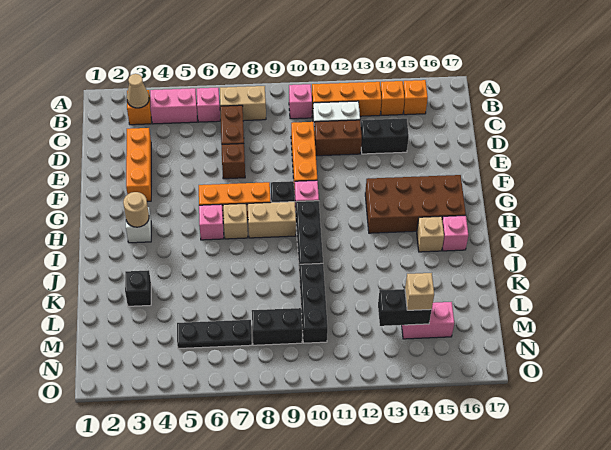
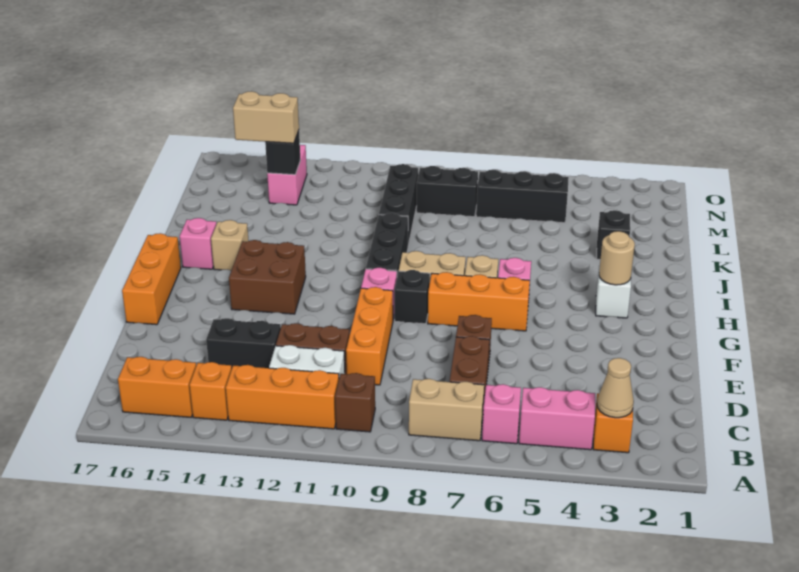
pink 1x1 brick [289,84,312,119] -> brown 1x1 brick [335,373,375,432]
orange 1x1 brick [403,80,428,115] -> orange 1x2 brick [118,357,196,417]
orange 1x3 brick [126,128,151,201] -> orange 1x3 brick moved to [122,233,181,325]
brown 2x4 brick [365,175,466,233] -> brown 2x2 brick [229,240,306,314]
black 1x3 plate [177,320,252,349] -> black 1x3 brick [476,170,569,223]
black 1x2 brick [378,289,432,326] -> black 1x1 brick [265,130,300,175]
pink 1x2 brick [402,302,454,339] -> pink 1x2 brick turned to [267,145,307,205]
tan 1x1 brick [405,273,434,310] -> tan 1x2 brick [233,91,299,143]

